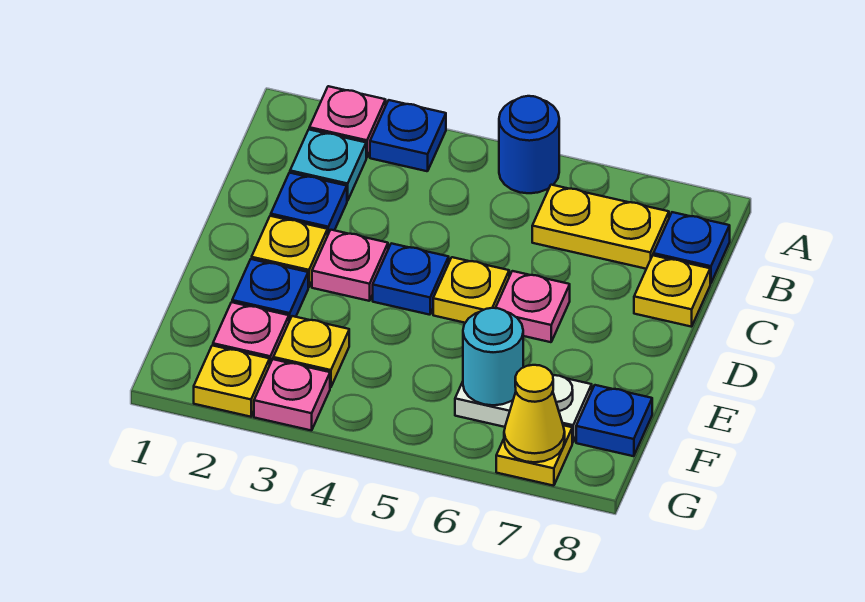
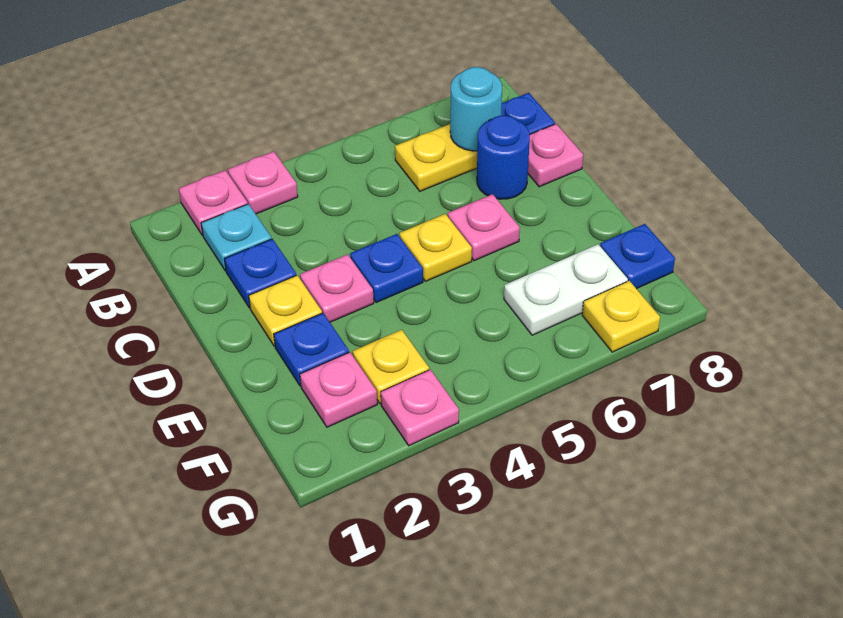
blue 1x1 plate [370,100,446,171] -> pink 1x1 plate [228,151,298,214]
blue 1x1 round brick [499,96,559,193] -> blue 1x1 round brick moved to [477,116,530,199]
yellow 1x1 plate [634,255,710,327] -> pink 1x1 plate [528,124,583,187]
cyan 1x1 round brick [463,308,523,405] -> cyan 1x1 round brick moved to [450,67,502,151]
yellow 1x1 plate [194,345,270,417] -> none
yellow 1x1 cone [504,365,565,462] -> none

